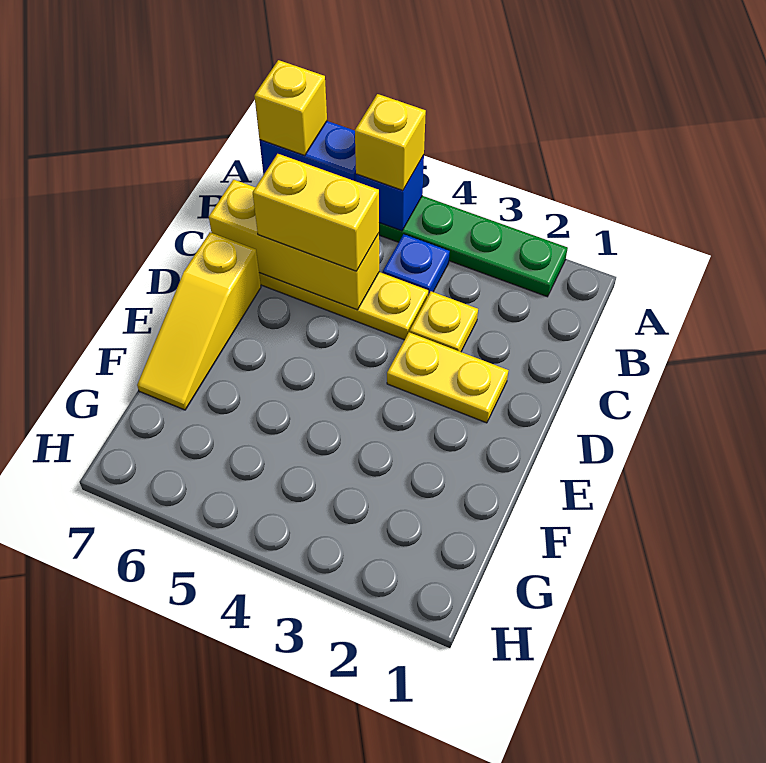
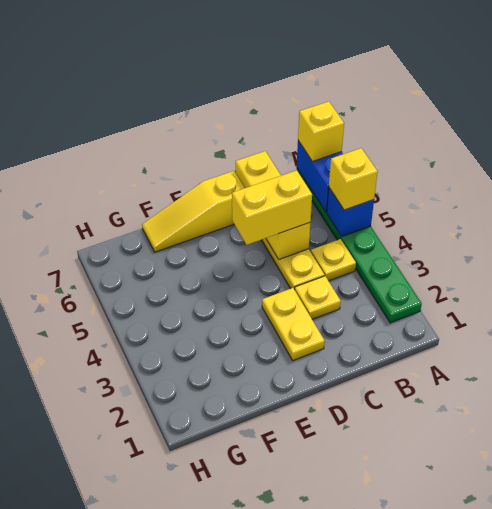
blue 1x1 plate [383,234,450,295] -> yellow 1x1 plate [311,239,356,281]
yellow 1x2 brick [253,154,379,271] -> yellow 1x2 brick turned to [232,170,312,245]

